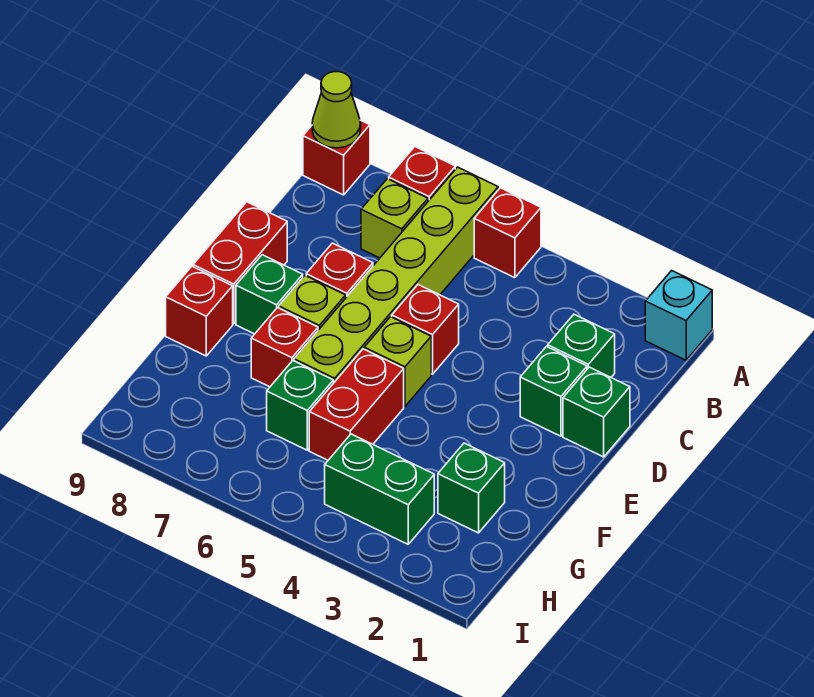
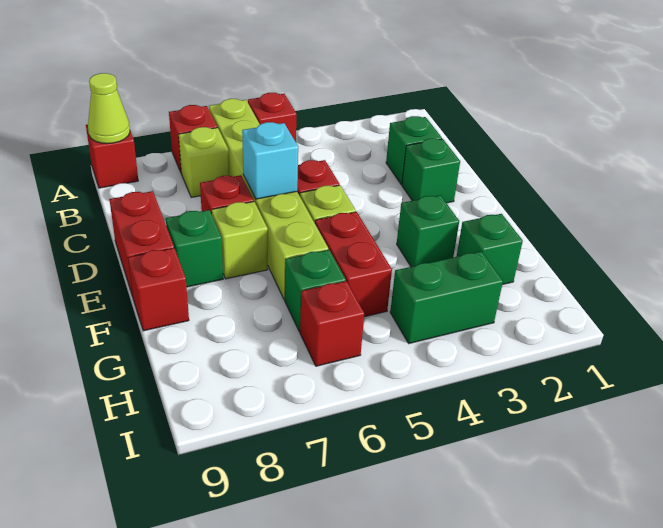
cyan 1x1 brick [645,271,712,360] -> cyan 1x1 brick moved to [242,122,298,199]
green 1x1 brick [563,367,630,457] -> green 1x1 brick moved to [397,195,459,267]
red 1x1 brick [251,308,318,387] -> red 1x1 brick moved to [300,281,364,366]

